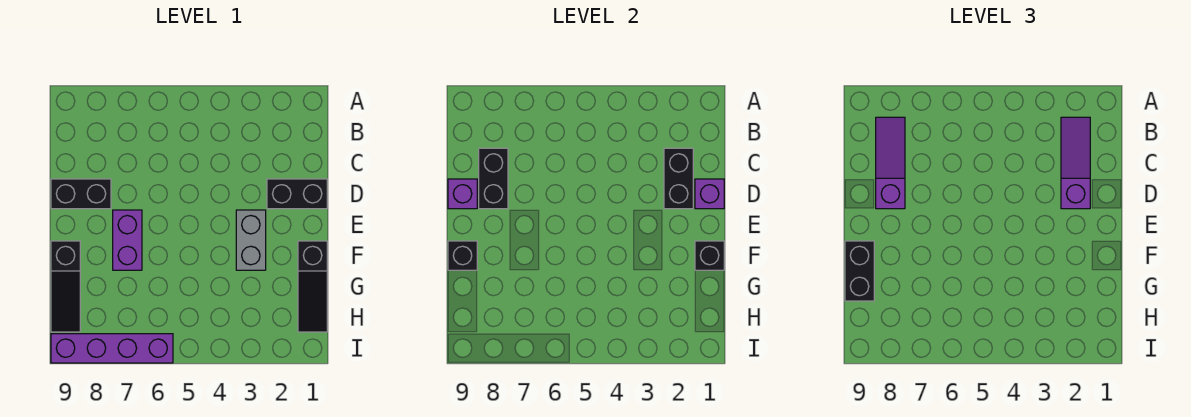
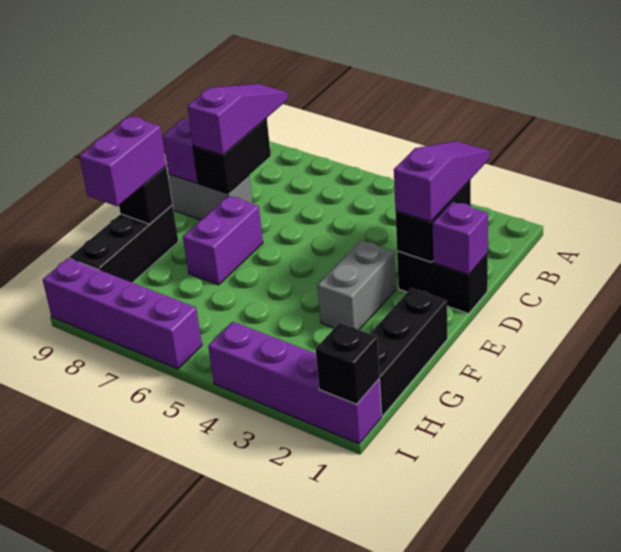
black 1x2 brick [51,179,111,209] -> grey 1x2 brick [168,174,253,220]
black 1x3 slope [298,241,327,332] -> black 1x3 brick [370,288,448,416]
black 1x1 brick [695,241,724,270] -> black 1x1 brick moved to [316,323,380,404]
black 1x3 slope [51,241,80,332] -> black 1x3 brick [70,205,178,283]
black 1x2 brick [845,241,874,301] -> purple 1x2 brick [79,117,166,206]
none -> purple 1x4 brick [208,322,382,444]

